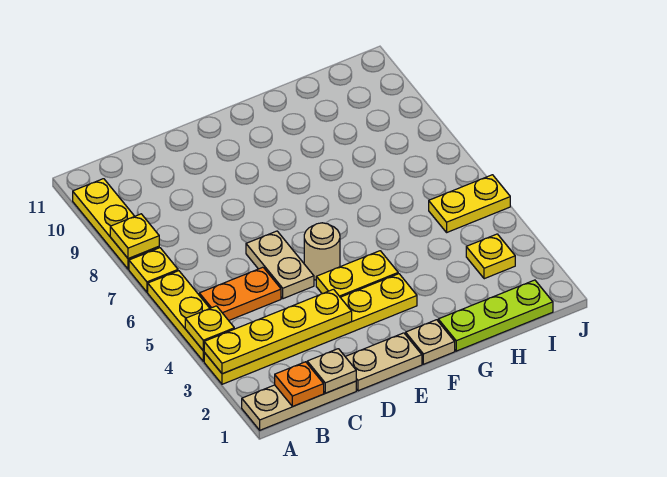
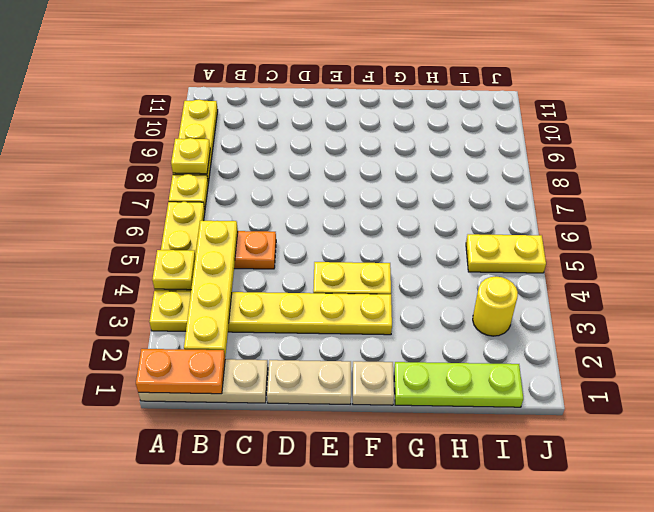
yellow 1x4 plate [204,289,352,374] -> yellow 1x4 plate turned to [184,221,238,356]
orange 1x1 plate [275,362,324,406] -> orange 1x2 plate [136,349,225,394]
tan 1x1 plate [307,349,356,393] -> none
tan 1x2 plate [246,231,314,299] -> none
tan 1x1 round brick [304,223,340,280] -> none
yellow 1x1 plate [466,234,515,279] -> yellow 1x1 round brick [473,276,518,336]

